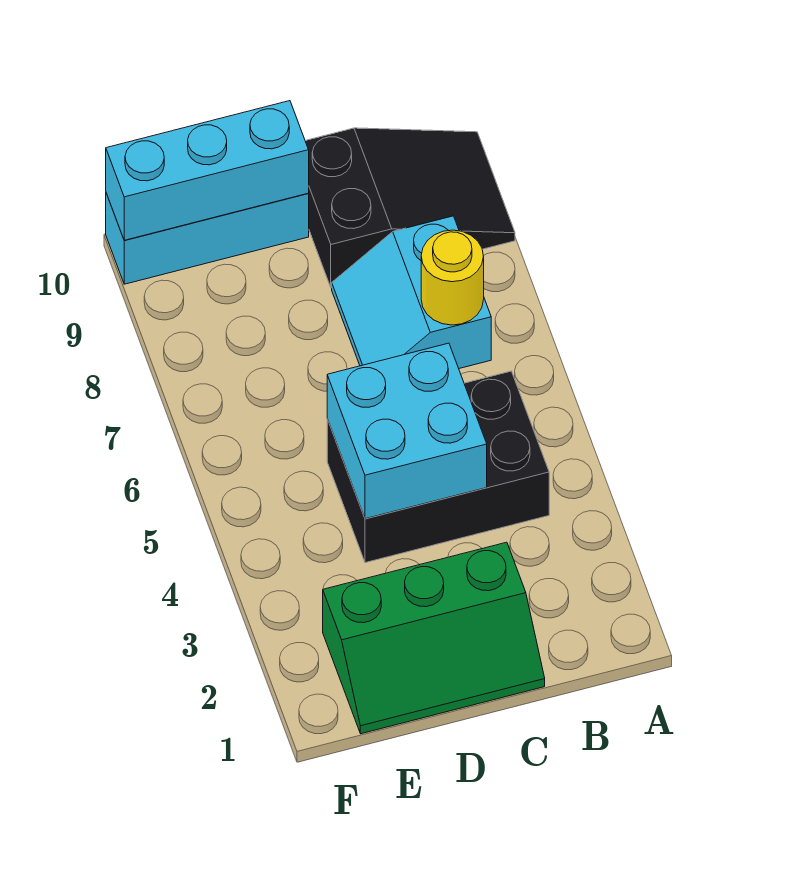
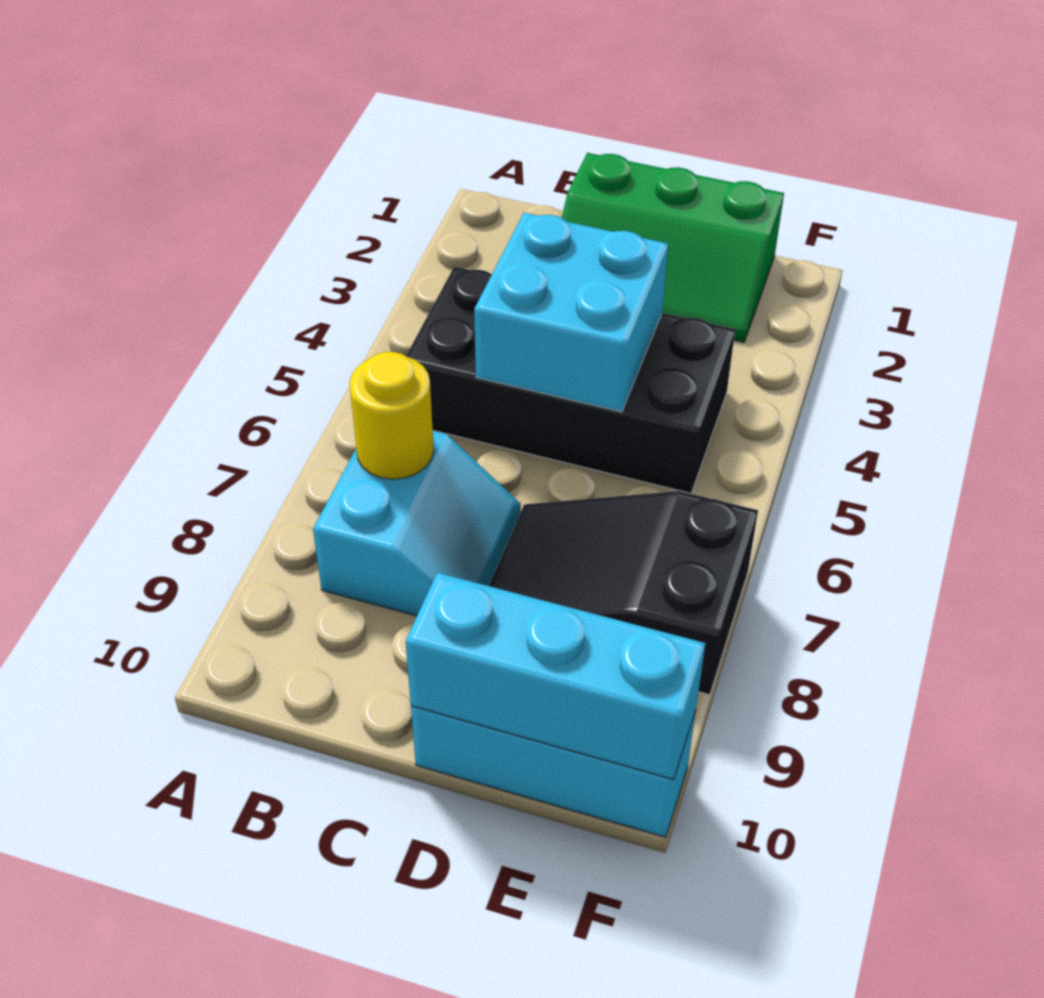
black 2x3 slope [305,128,515,288] -> black 2x3 slope moved to [489,491,758,695]
black 2x3 brick [327,371,549,563] -> black 2x4 brick [406,267,735,493]
green 2x3 slope [323,542,545,734] -> green 2x3 slope turned to [562,153,784,342]

